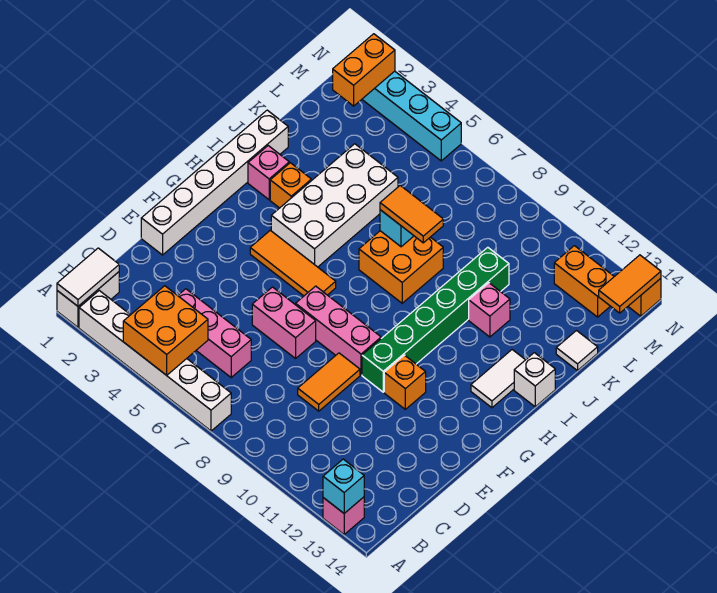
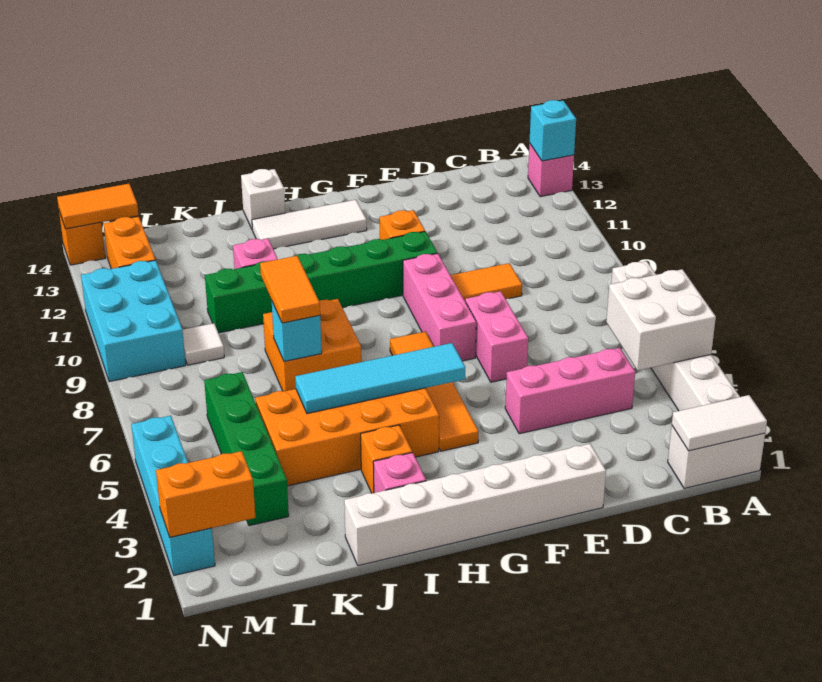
orange 2x2 brick [123,286,208,375] -> white 2x2 brick [606,269,716,371]
pink 1x3 brick [178,289,251,377] -> pink 1x3 brick turned to [505,348,635,434]
orange 1x3 tile [250,230,336,296] -> orange 1x4 tile [390,331,479,451]
none -> cyan 1x4 tile [295,343,465,413]
white 2x4 brick [271,144,398,267] -> orange 2x4 brick [255,388,439,486]
white 1x2 tile [471,350,525,408] -> white 1x3 tile [252,200,367,249]
white 1x1 tile [556,331,598,371] -> white 1x1 tile moved to [183,323,224,365]
none -> green 1x4 brick [204,372,289,526]
none -> cyan 2x3 brick [81,260,186,382]

